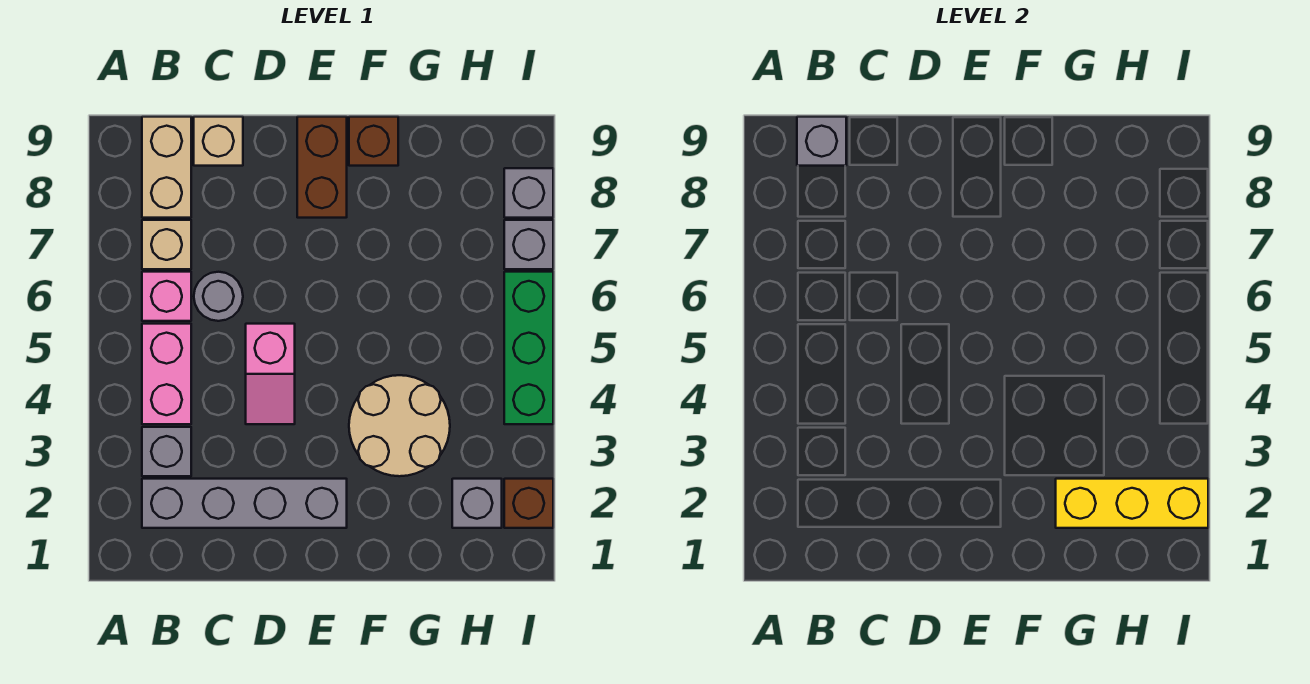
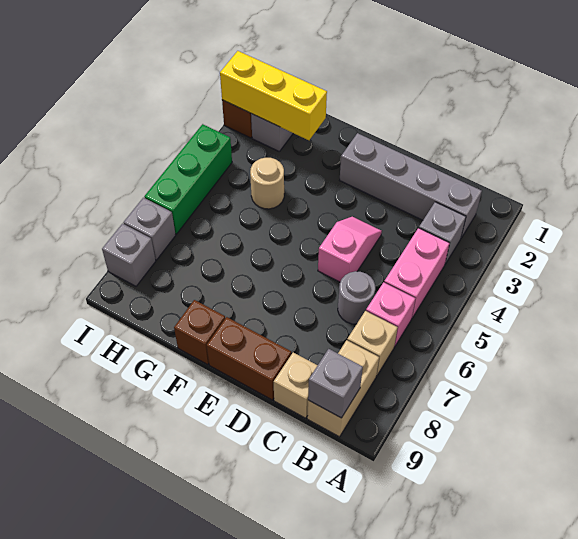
brown 1x2 brick [297,117,347,218] -> brown 1x2 brick turned to [207,317,291,400]
tan 2x2 round brick [349,375,450,476] -> tan 1x1 round brick [250,158,284,209]

